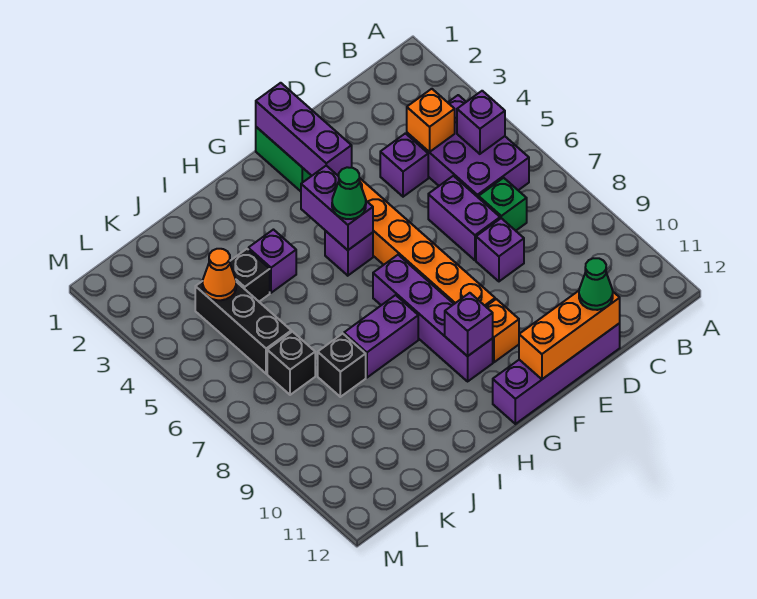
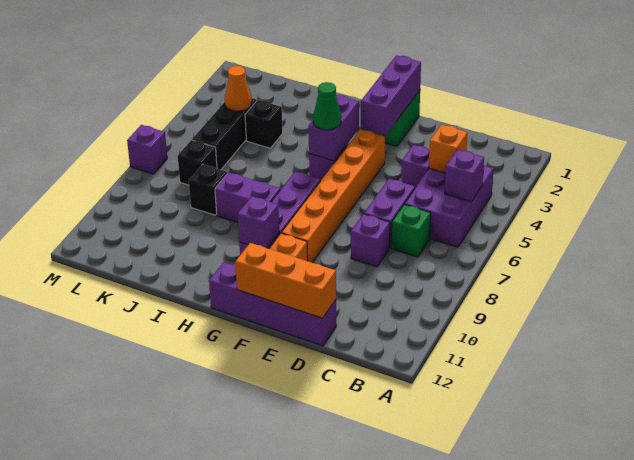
green 1x1 cone [579,258,613,310] -> none
purple 1x1 brick [248,230,296,293] -> purple 1x1 brick moved to [127,125,167,174]

